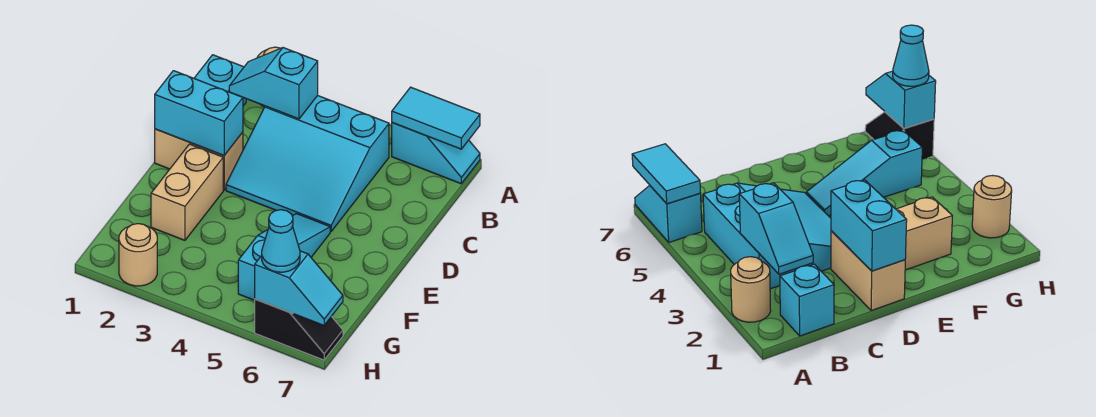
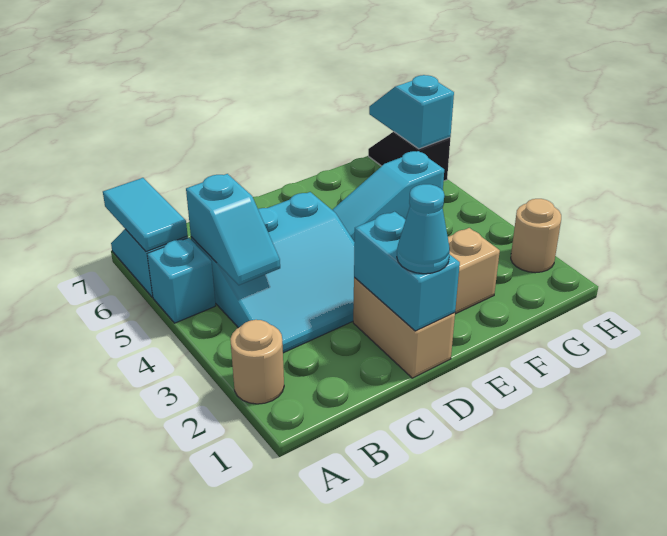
cyan 1x1 brick [194,55,246,106] -> cyan 1x1 brick moved to [147,238,215,323]
cyan 1x2 slope [229,48,318,119] -> cyan 1x2 slope moved to [186,174,280,285]
cyan 3x3 slope [226,96,389,232] -> cyan 3x3 slope turned to [191,192,355,353]
cyan 1x1 cone [262,210,300,272] -> cyan 1x1 cone moved to [397,184,450,274]

